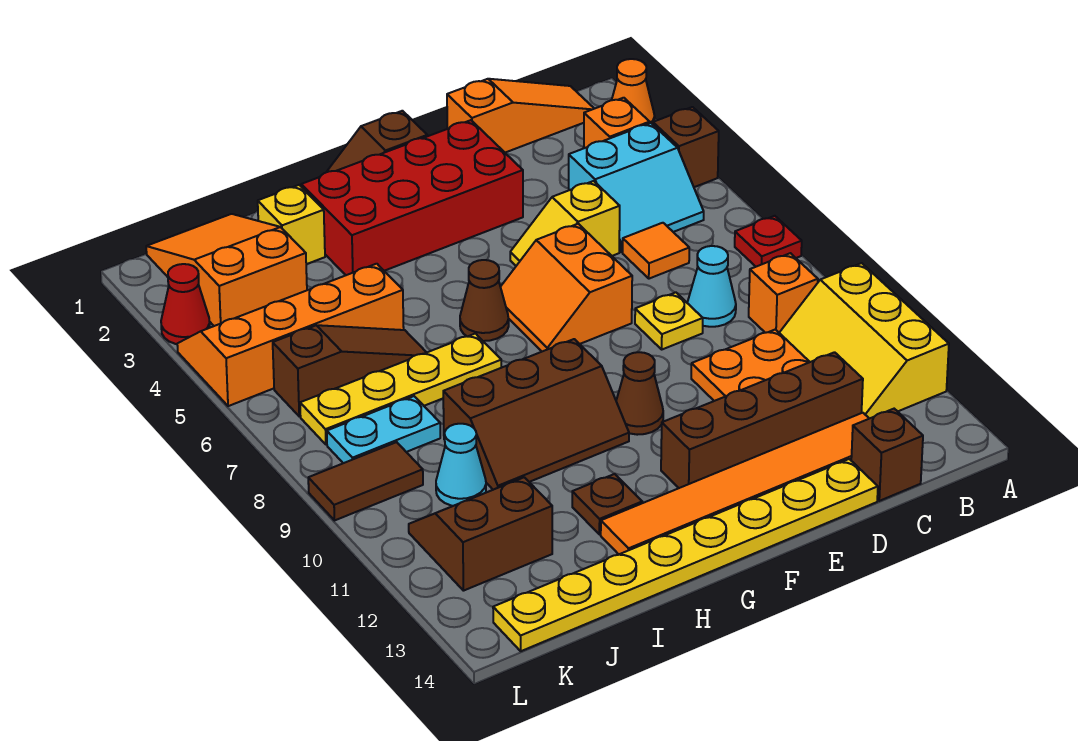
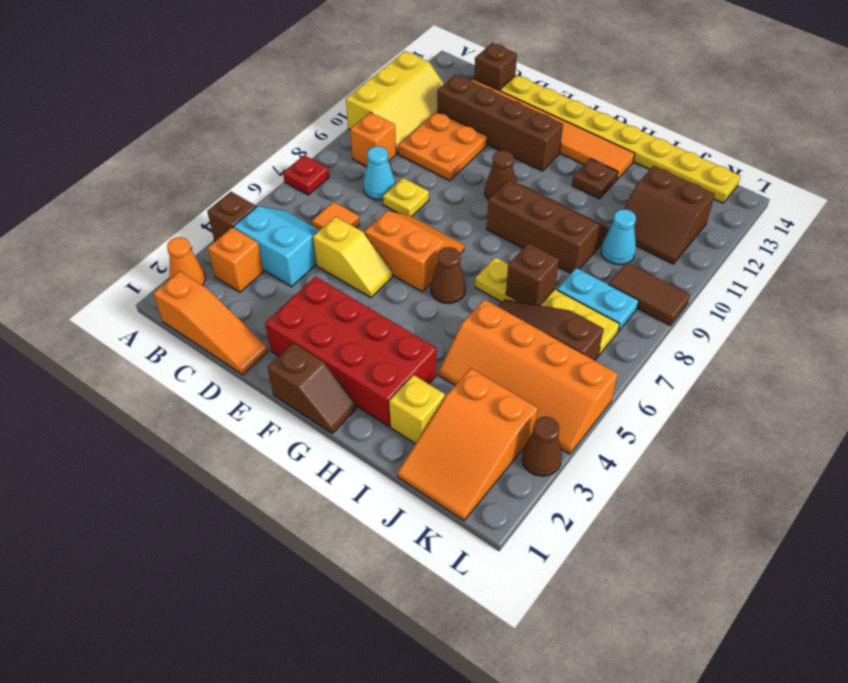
orange 1x3 slope [447,79,594,153] -> orange 1x3 slope turned to [153,271,268,375]
orange 2x2 slope [501,224,632,351] -> orange 2x2 slope turned to [365,211,464,292]
none -> brown 1x1 brick [506,243,559,306]
red 1x1 cone [161,264,210,344] -> brown 1x1 cone [522,417,562,476]

